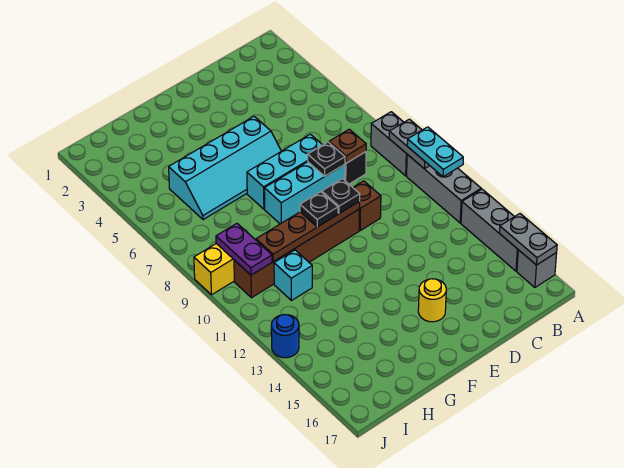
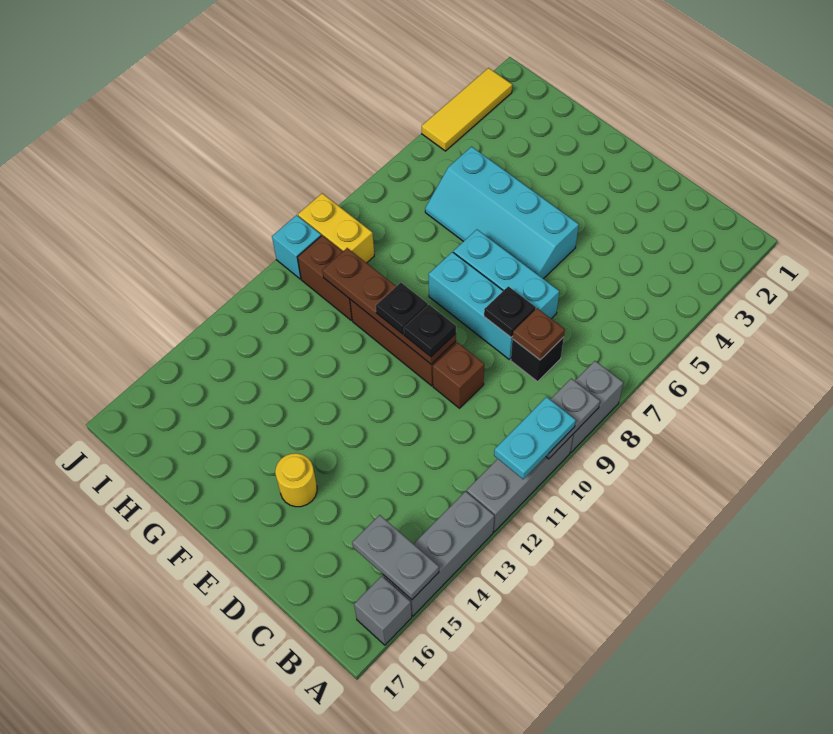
grey 1x2 plate [499,214,557,265] -> grey 1x2 plate turned to [352,515,439,600]
cyan 1x1 brick [274,250,312,301] -> cyan 1x1 brick moved to [272,215,321,279]
purple 1x2 plate [216,223,272,275] -> none
none -> yellow 1x3 tile [422,68,512,151]
blue 1x1 round brick [271,315,299,358] -> none

